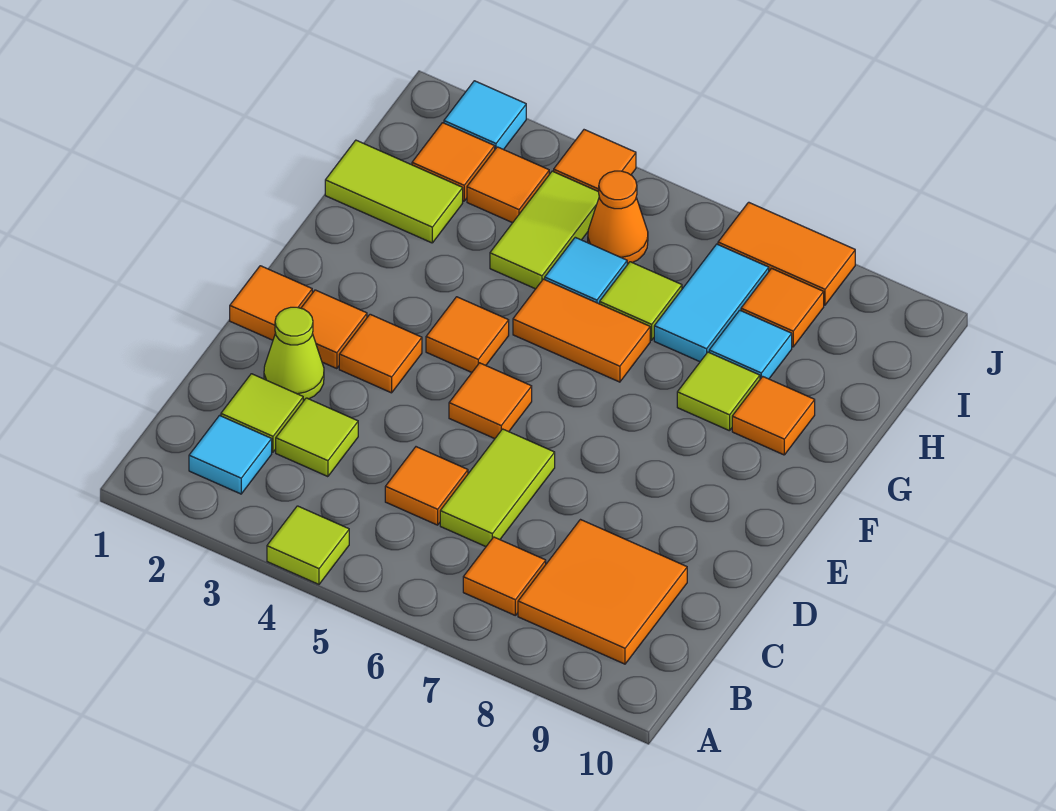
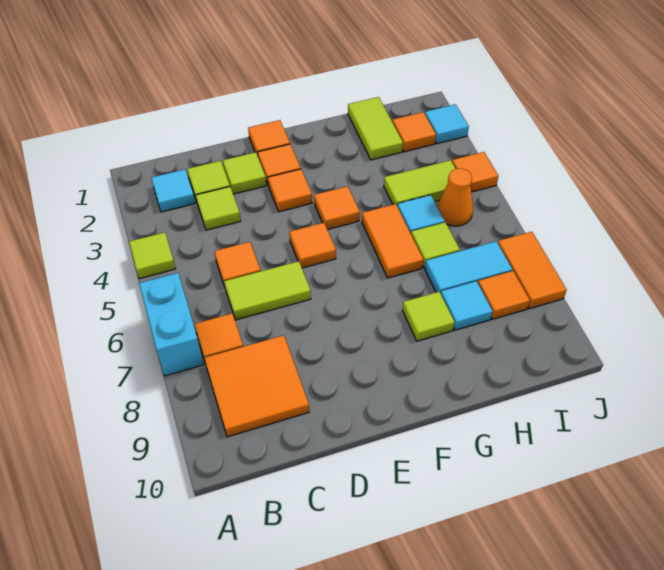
none -> cyan 1x2 brick [139,273,204,376]
lime 1x1 cone [264,307,324,401] -> lime 1x1 tile [223,152,266,194]
orange 1x1 tile [732,376,815,455] -> none
orange 1x1 tile [467,147,549,223] -> none

